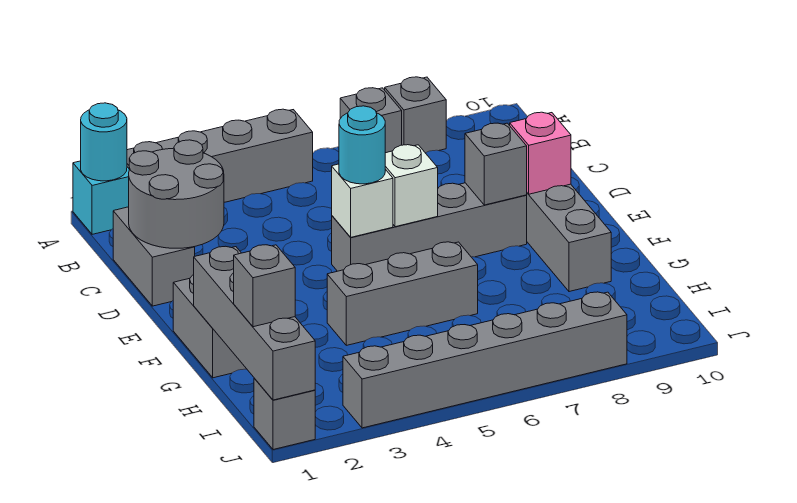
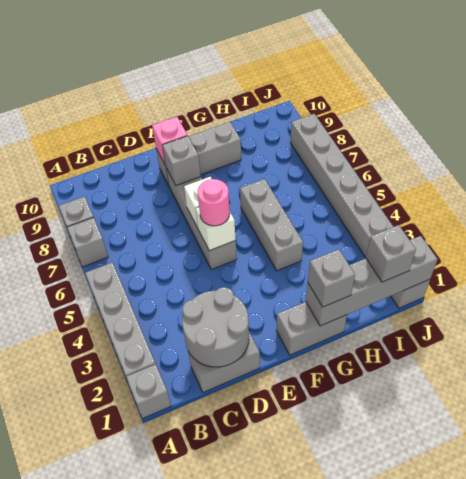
cyan 1x1 brick [73,161,129,234] -> grey 1x1 brick [126,364,171,419]
cyan 1x1 round brick [81,103,127,181] -> none
cyan 1x1 round brick [339,106,385,184] -> pink 1x1 round brick [198,179,230,226]
none -> grey 1x1 brick [308,249,355,307]

